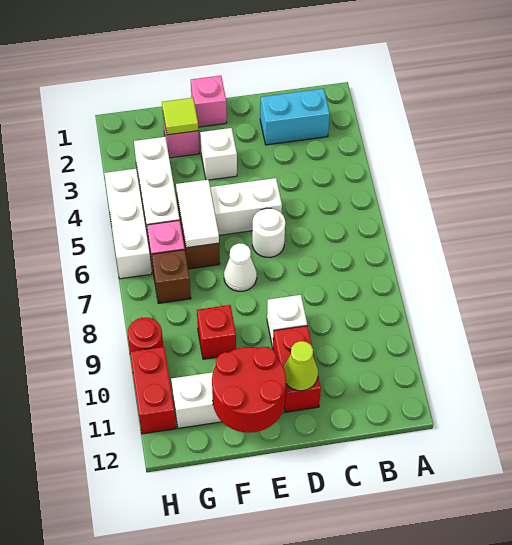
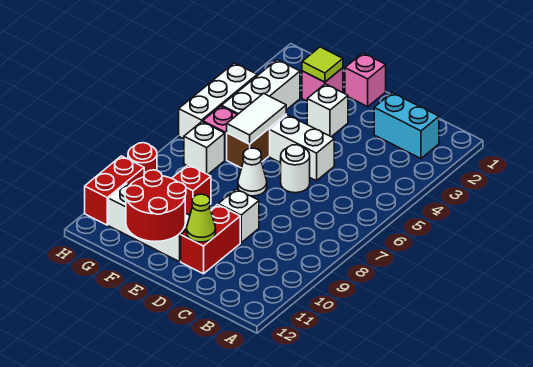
brown 1x1 brick [152,250,191,303] -> white 1x1 brick [184,122,225,174]

